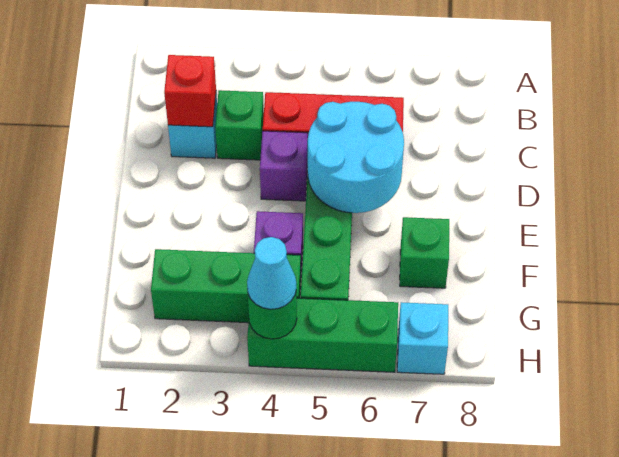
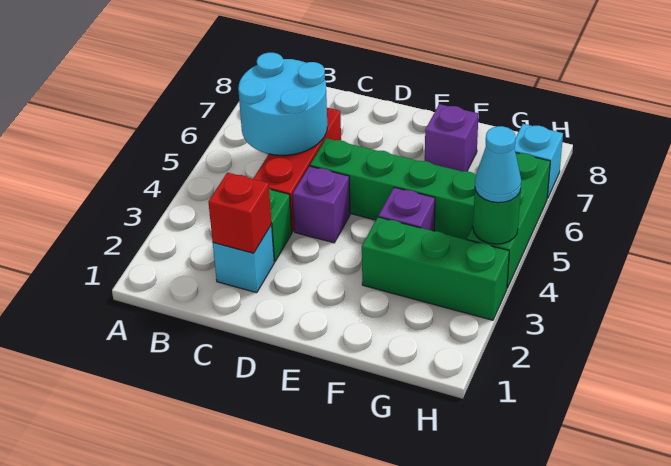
cyan 2x2 round brick [308,102,404,213] -> cyan 2x2 round brick moved to [238,53,327,155]
green 1x1 brick [400,217,449,288] -> purple 1x1 brick [425,104,479,172]
green 1x3 brick [151,249,301,323] -> green 1x3 brick turned to [362,217,509,320]

